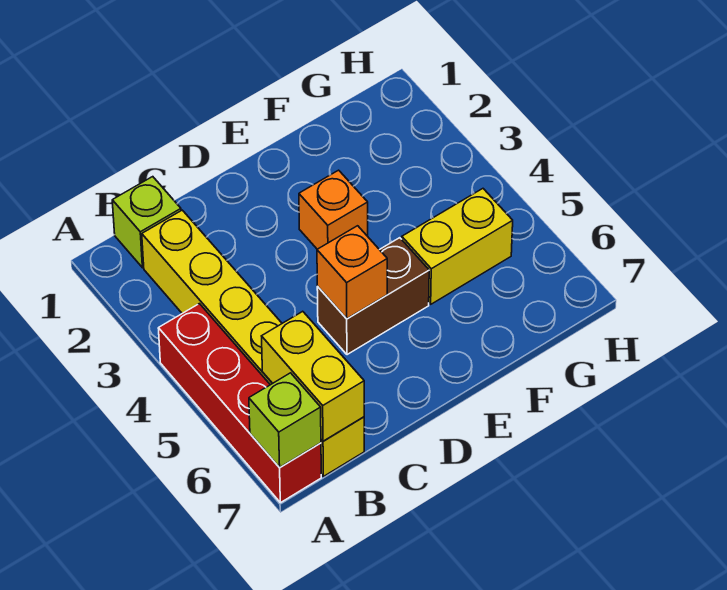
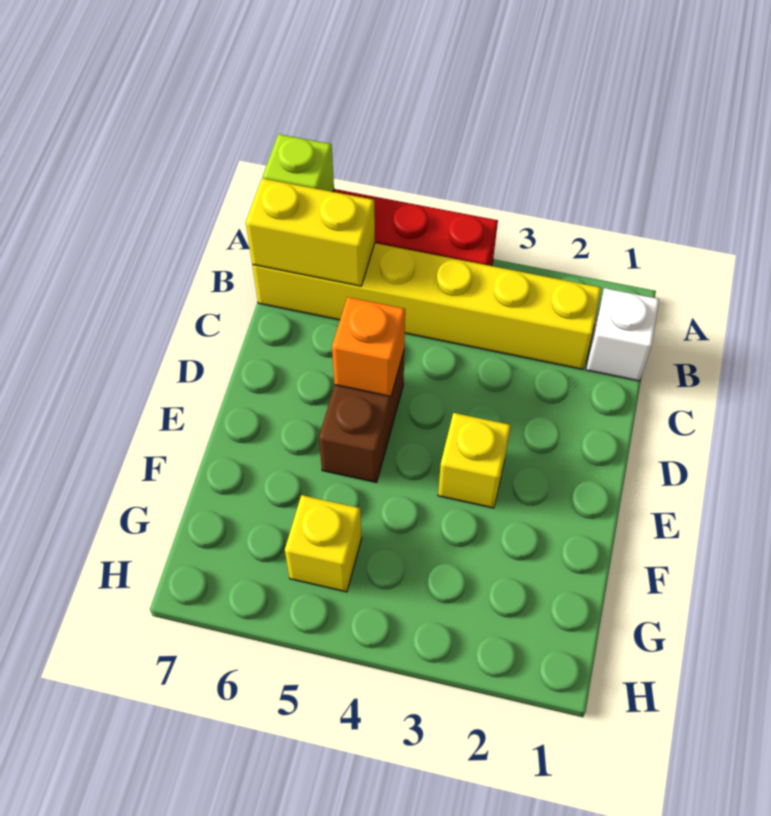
lime 1x1 brick [112,177,181,268] -> white 1x1 brick [586,288,659,381]
orange 1x1 brick [299,170,368,249] -> yellow 1x1 brick [438,413,511,508]
yellow 1x2 brick [402,189,513,304] -> yellow 1x1 brick [285,495,362,592]

